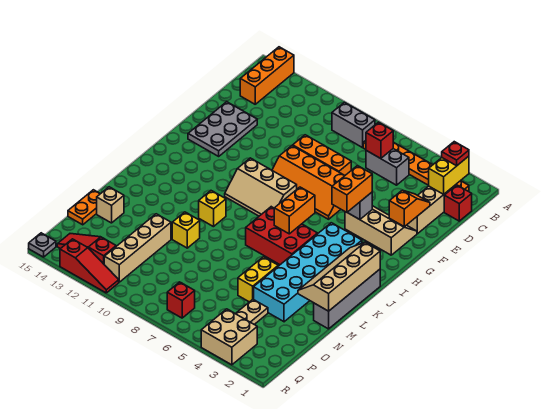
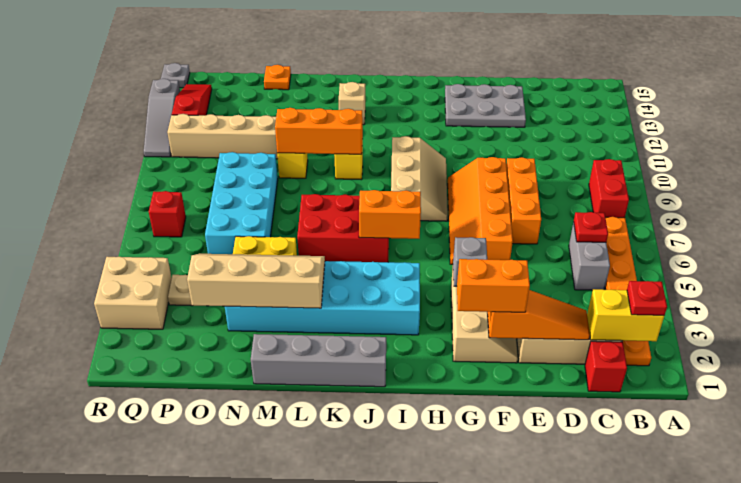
orange 1x3 brick [240,47,294,104] -> orange 1x3 brick moved to [275,108,363,154]
grey 1x2 brick [332,102,375,148] -> red 1x2 brick [589,159,629,218]
red 1x1 brick [366,122,393,159] -> red 1x1 plate [574,212,608,242]
orange 1x2 slope [389,190,430,227] -> orange 1x3 slope [488,290,590,340]
orange 1x2 brick [332,166,372,212] -> orange 1x2 brick moved to [457,259,530,312]
tan 2x3 slope [225,158,297,216] -> tan 2x3 slope turned to [391,136,448,221]
tan 2x4 slope [298,243,380,311] -> tan 2x4 slope moved to [187,254,325,308]
red 2x3 brick [246,207,318,265] -> red 2x3 brick turned to [297,194,389,262]
none -> cyan 2x4 brick [205,152,278,254]
tan 1x1 brick [97,187,124,223] -> tan 1x1 brick moved to [339,82,365,125]
orange 1x2 plate [68,190,100,225] -> orange 1x1 plate [264,65,291,90]
red 1x3 slope [60,239,119,293] -> grey 1x3 slope [144,79,180,157]

